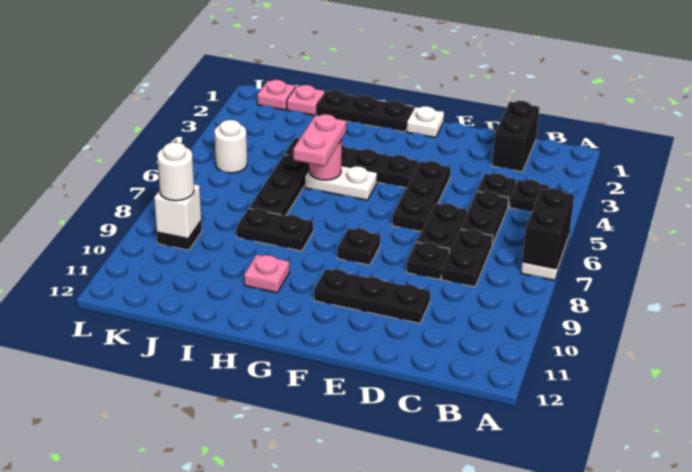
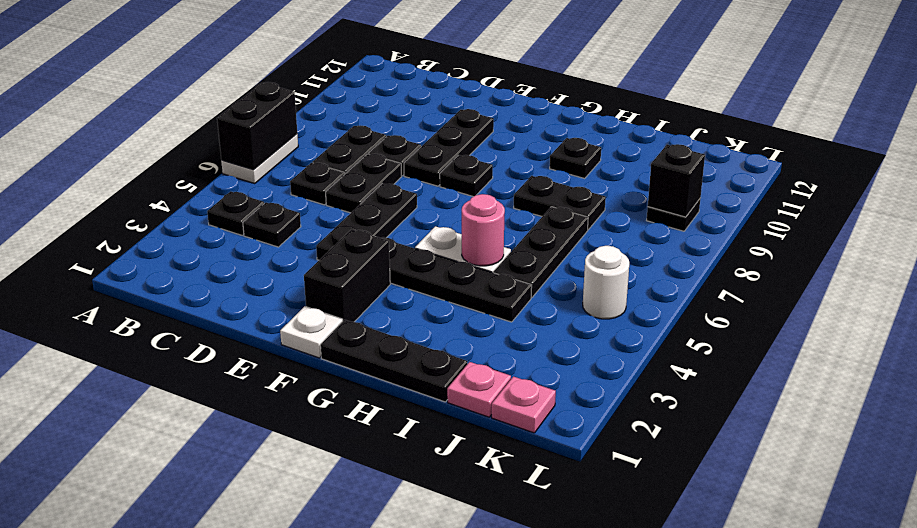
black 1x2 brick [492,101,539,172] -> black 1x2 brick moved to [304,229,390,322]
black 1x2 plate [460,191,509,245] -> black 1x1 plate [290,163,345,205]
black 1x3 plate [314,269,430,323] -> black 1x3 plate turned to [404,109,494,186]
pink 1x2 plate [293,114,346,166] -> none
pink 1x1 plate [244,255,289,293] -> black 1x1 plate [550,138,601,178]
white 1x1 brick [154,184,201,239] -> black 1x1 brick [648,144,705,217]
white 1x1 round brick [157,142,194,201] -> none

